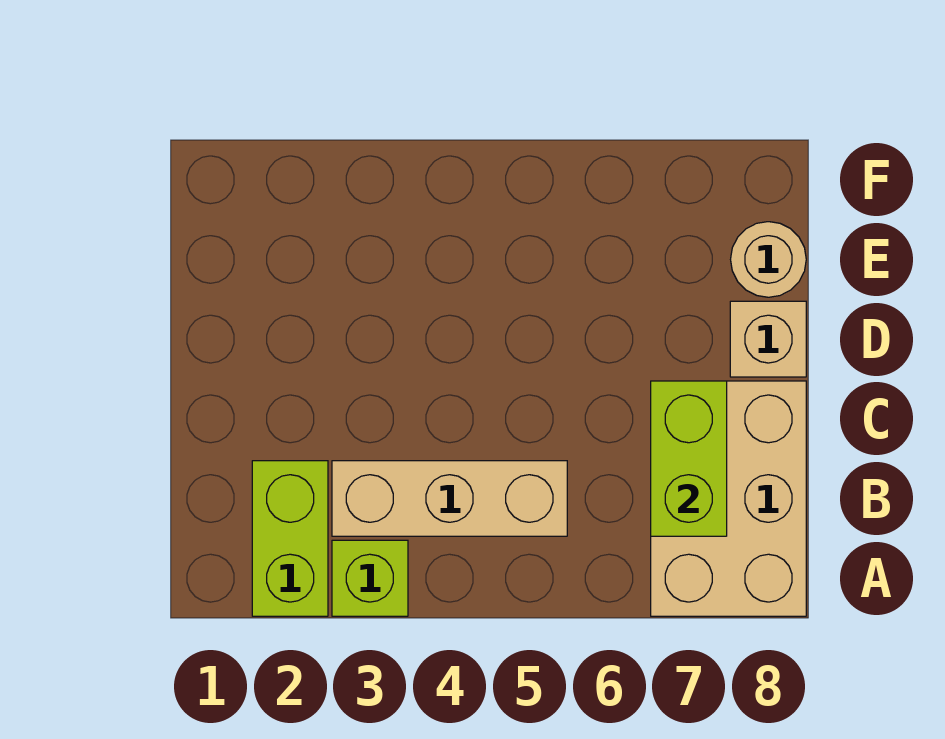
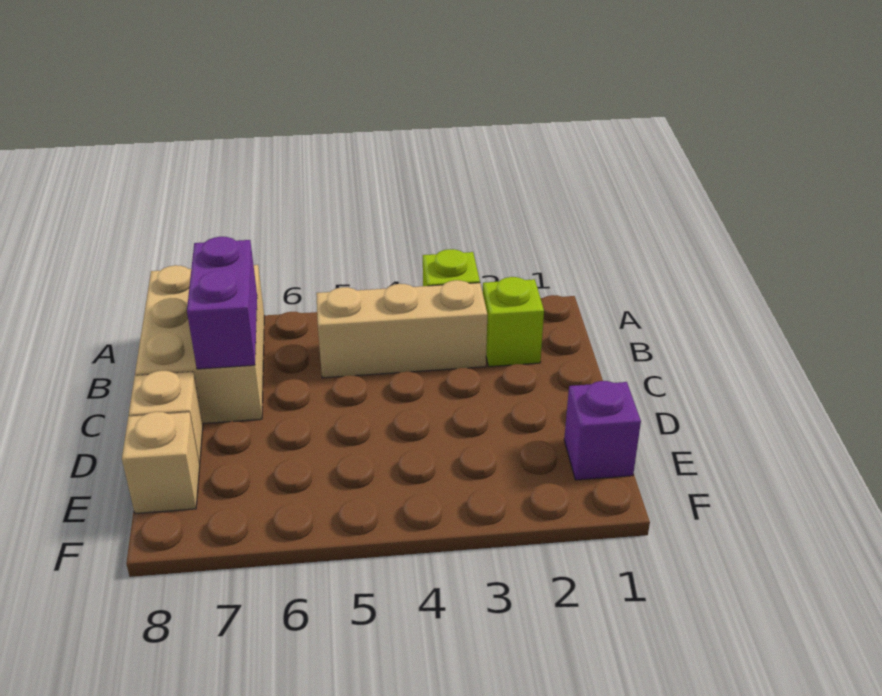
lime 1x2 brick [252,461,328,616] -> lime 1x1 brick [483,277,544,367]
lime 1x2 brick [651,381,727,536] -> purple 1x2 brick [187,237,257,369]
none -> purple 1x1 brick [564,381,641,480]
tan 1x1 round brick [731,222,806,297] -> tan 1x1 brick [122,412,200,514]

